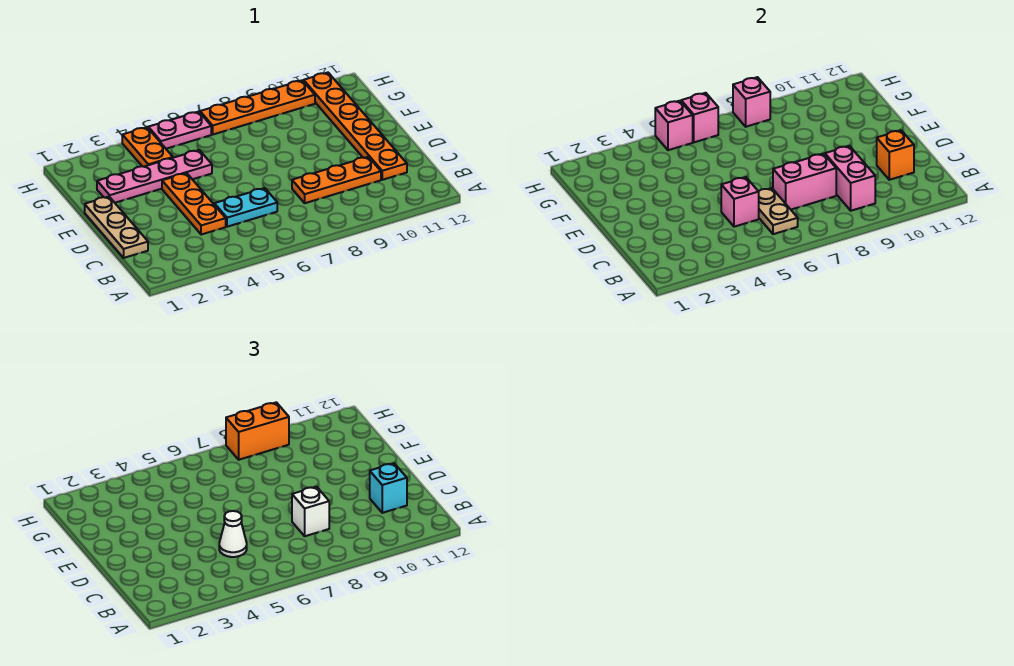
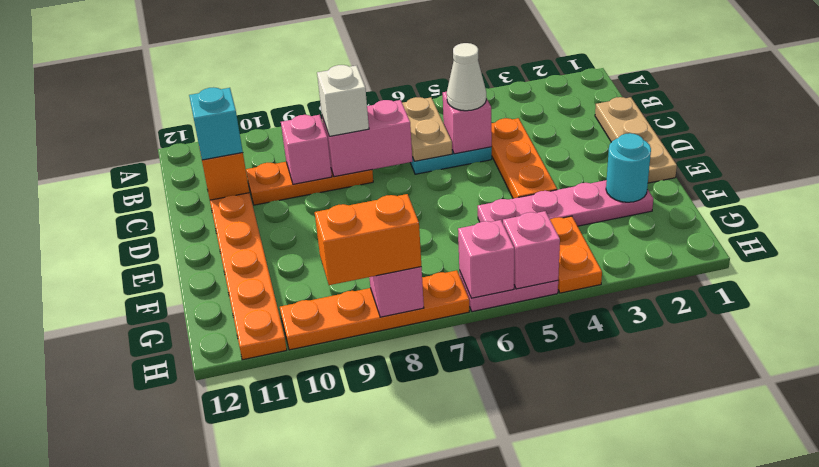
pink 1x2 brick [825,146,875,211] -> pink 1x1 brick [281,115,332,184]
none -> cyan 1x1 round brick [606,133,651,202]

